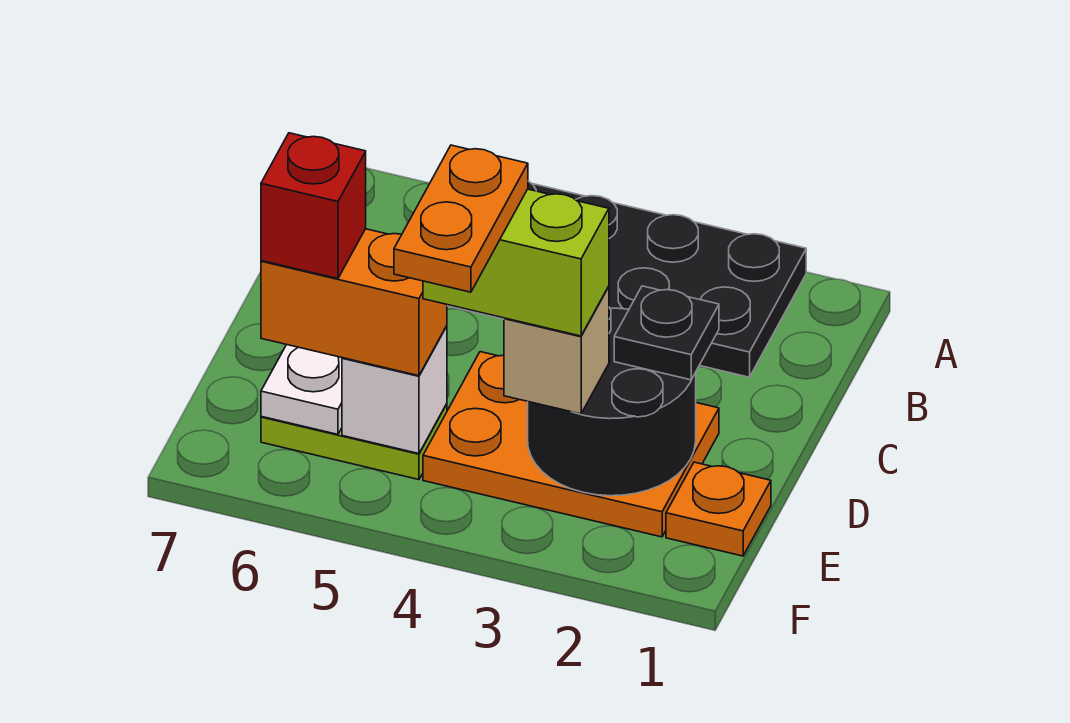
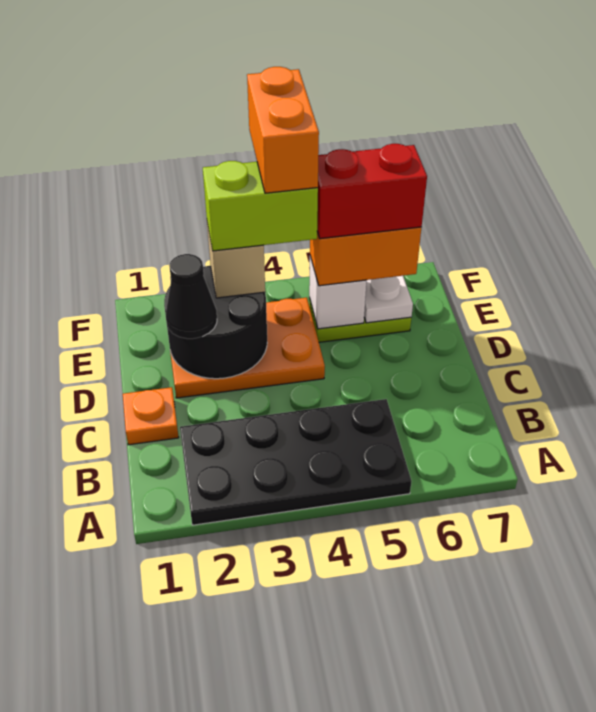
black 1x1 plate [614,286,719,380] -> black 1x1 cone [166,254,217,339]
orange 1x1 plate [666,462,771,556] -> orange 1x1 plate moved to [123,387,179,445]
orange 1x2 plate [394,145,528,292] -> orange 1x2 brick [247,67,319,193]
red 1x1 brick [261,133,366,279] -> red 1x2 brick [317,144,427,239]

